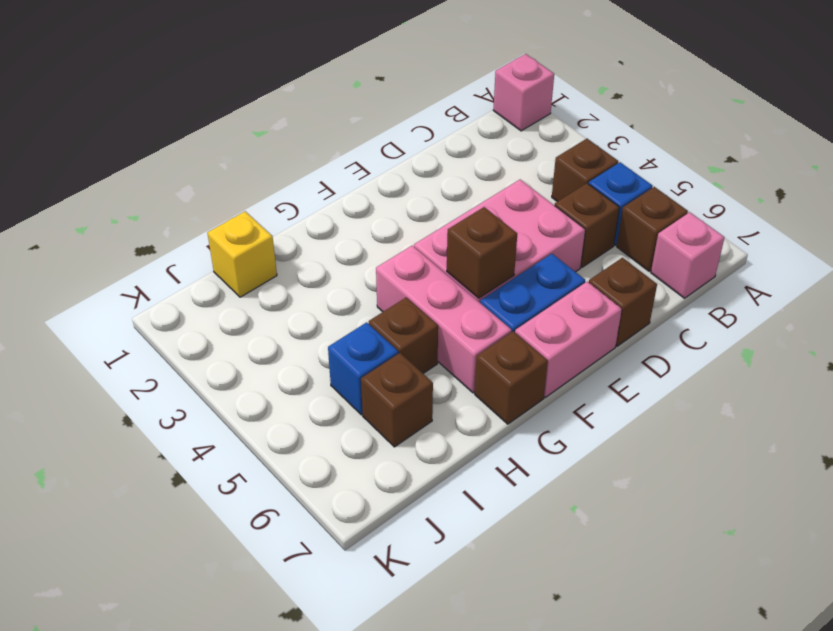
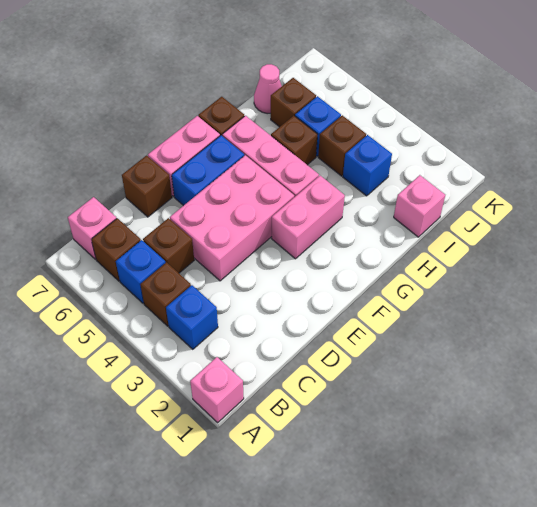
none -> blue 1x1 brick [166,285,218,349]
none -> pink 1x2 brick [272,176,345,259]
brown 1x1 brick [447,207,517,298] -> brown 1x1 brick moved to [318,115,366,176]
yellow 1x1 brick [207,211,277,297] -> pink 1x1 brick [394,175,445,237]
none -> blue 1x1 brick [343,135,392,196]
none -> pink 1x1 cone [254,64,282,114]

